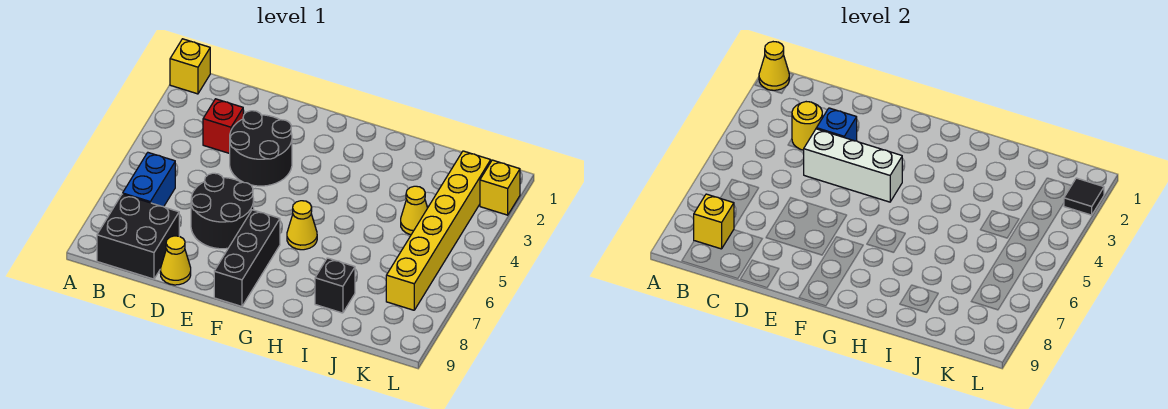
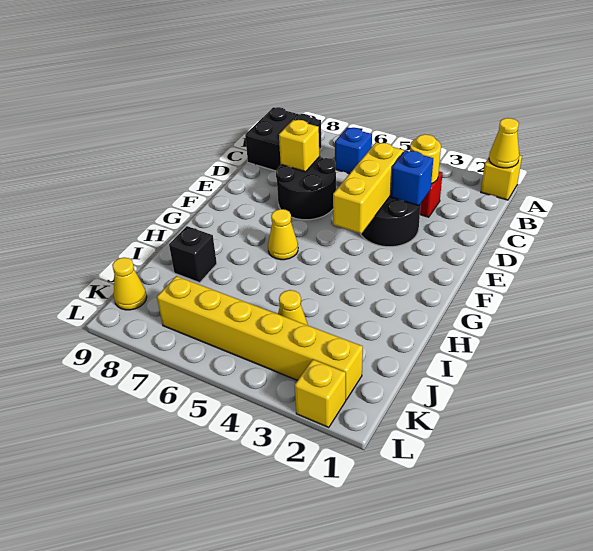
blue 1x2 brick [123,153,175,207] -> blue 1x1 brick [335,127,372,174]
yellow 1x1 brick [694,194,734,249] -> yellow 1x1 brick moved to [279,120,319,172]
white 1x3 brick [804,129,902,202] -> yellow 1x3 brick [333,142,404,234]
yellow 1x1 cone [160,236,191,285] -> yellow 1x1 cone moved to [112,258,147,310]
black 1x3 brick [214,210,280,306] -> none
black 1x1 tile [1064,178,1104,215] -> none

